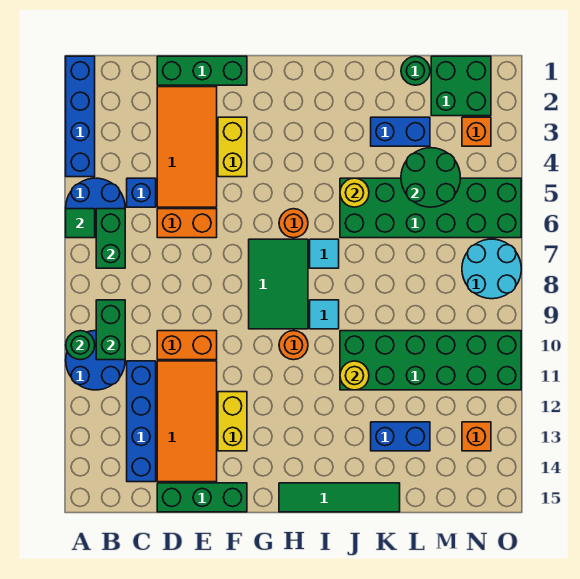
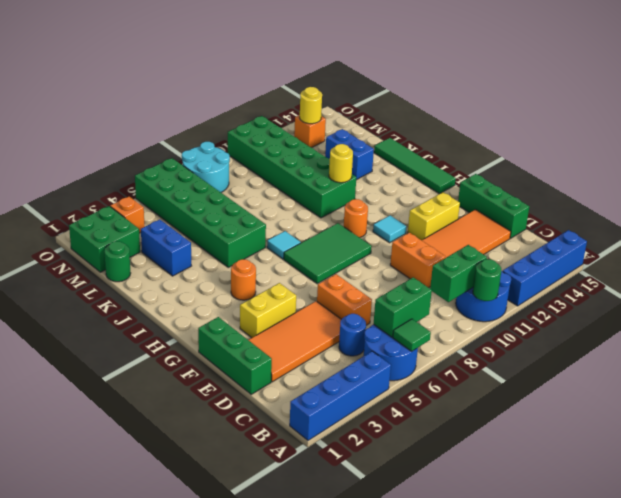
blue 1x1 brick [127,178,156,207] -> blue 1x1 round brick [339,314,366,356]
blue 1x4 brick [127,361,156,482] -> blue 1x4 brick moved to [503,230,587,306]
orange 1x1 round brick [279,209,308,238] -> orange 1x1 round brick moved to [231,259,256,300]
cyan 1x1 tile [310,300,339,329] -> cyan 1x1 tile moved to [373,215,407,243]
yellow 1x1 round brick [340,178,369,207] -> yellow 1x1 round brick moved to [300,87,322,124]
green 2x2 round brick [401,148,460,207] -> none

